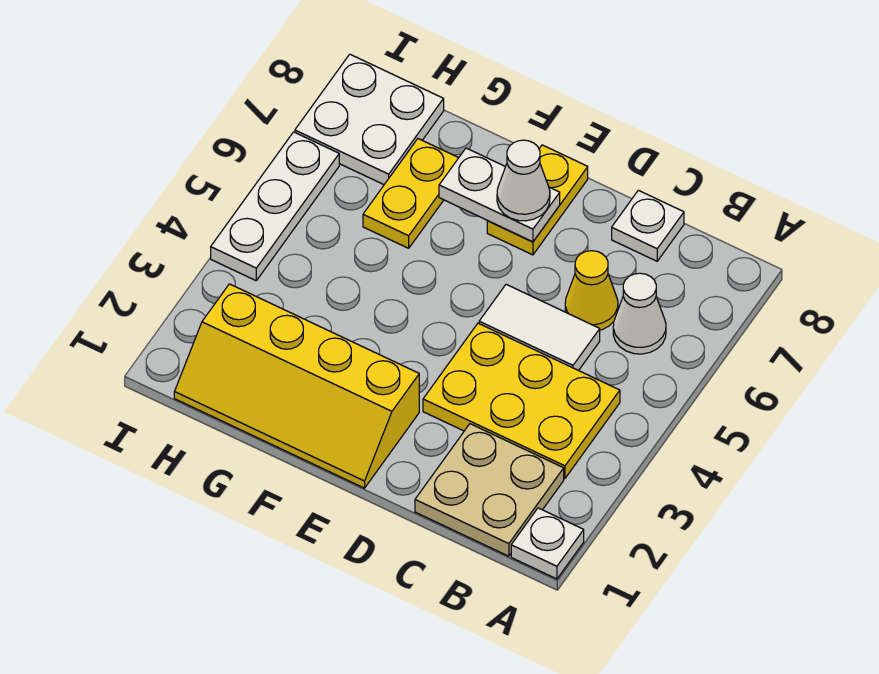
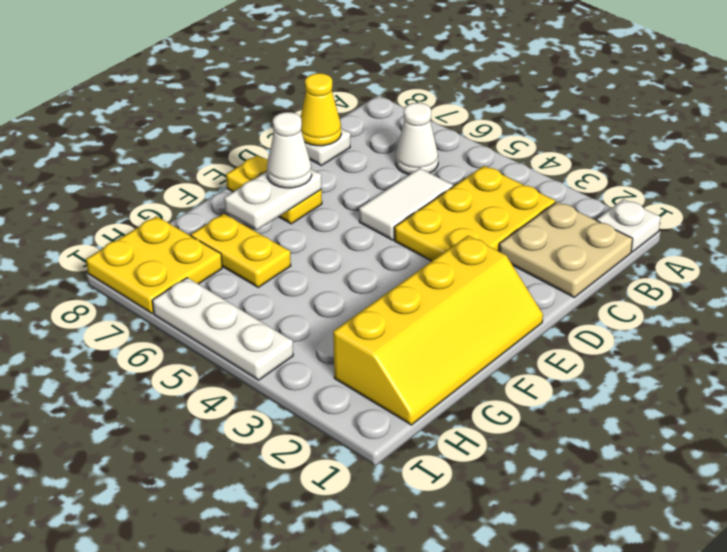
yellow 1x1 cone [565,251,618,330] -> yellow 1x1 cone moved to [301,73,341,146]
white 2x2 plate [295,54,444,185] -> yellow 2x2 plate [86,216,222,314]

